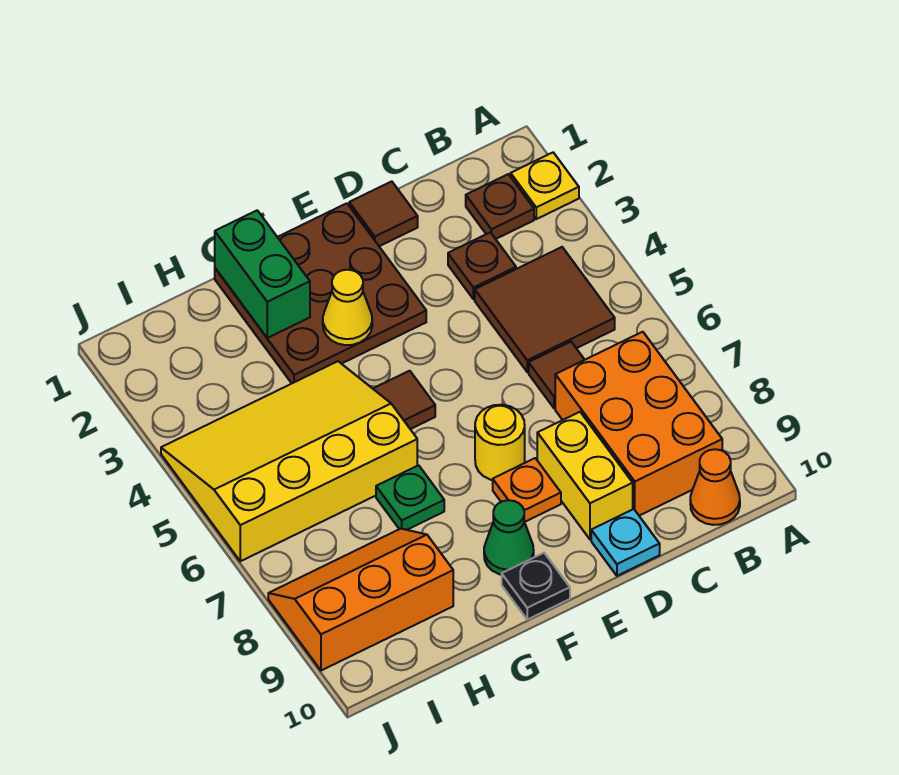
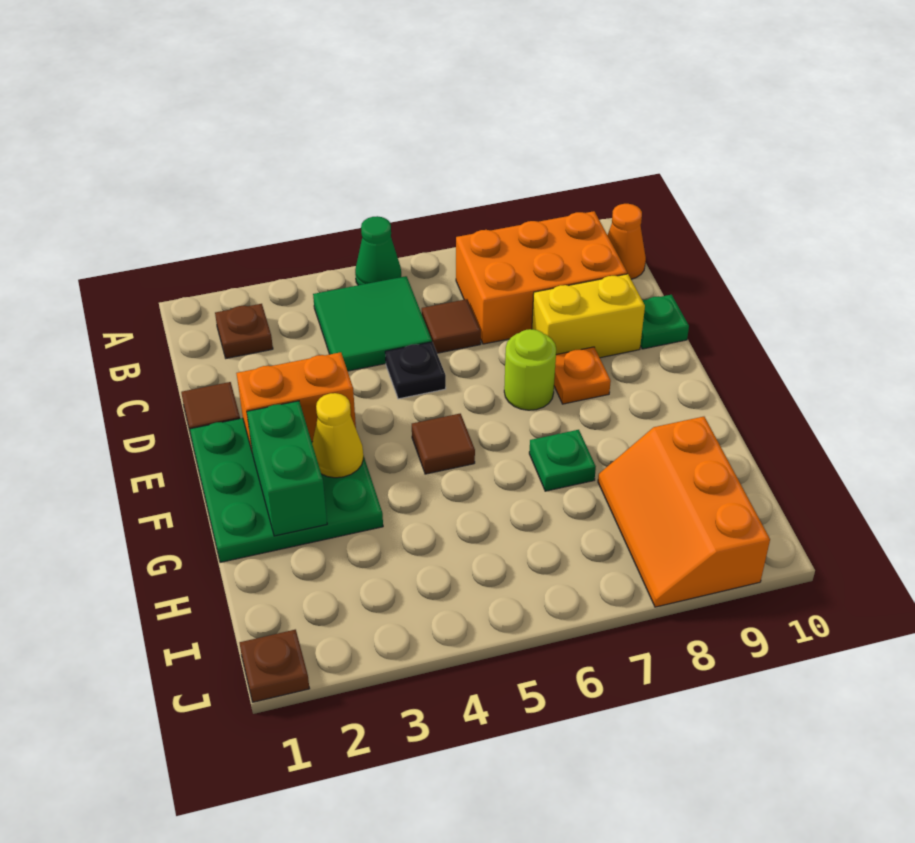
yellow 1x1 plate [511,153,579,219] -> none
brown 2x2 tile [475,247,615,372] -> green 2x2 tile [313,276,432,371]
brown 1x1 plate [448,232,516,299] -> brown 1x1 plate moved to [240,630,310,702]
cyan 1x1 plate [591,509,660,576] -> green 1x1 plate [640,295,689,349]
brown 3x3 plate [215,203,426,383] -> green 3x3 plate [190,418,383,562]
none -> orange 1x2 brick [236,352,356,454]
yellow 1x1 round brick [475,405,525,480] -> lime 1x1 round brick [504,329,556,410]
green 1x1 cone [484,500,534,575] -> green 1x1 cone moved to [355,216,401,285]
black 1x1 plate [502,553,570,620] -> black 1x1 plate moved to [385,342,446,399]
green 1x2 brick [215,210,310,338] -> green 1x2 brick turned to [247,401,327,536]
yellow 3x4 slope [161,361,417,561] -> none

